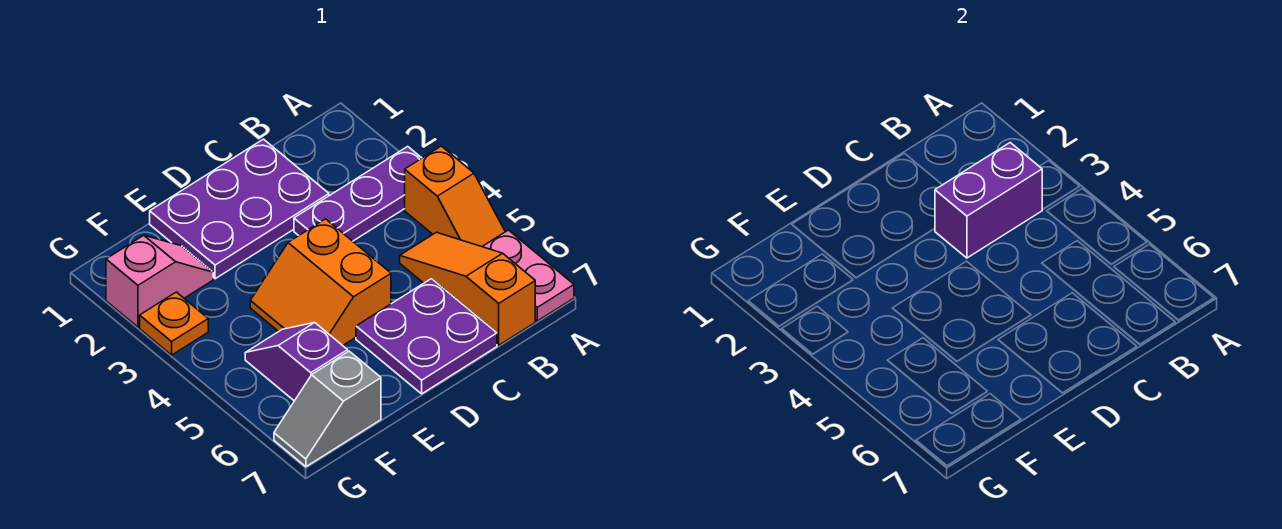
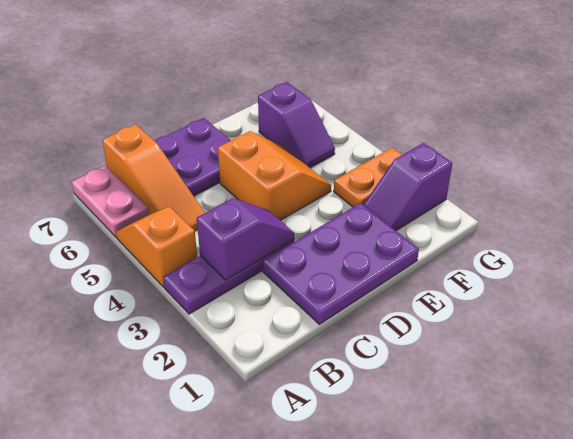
purple 1x2 brick [935,143,1042,258] -> purple 1x2 slope [197,198,294,280]
pink 1x2 slope [106,235,213,327] -> purple 1x2 slope [363,143,452,231]
grey 1x2 slope [274,351,381,467] -> none
orange 1x1 plate [140,292,208,355] -> orange 1x2 plate [334,148,402,207]

